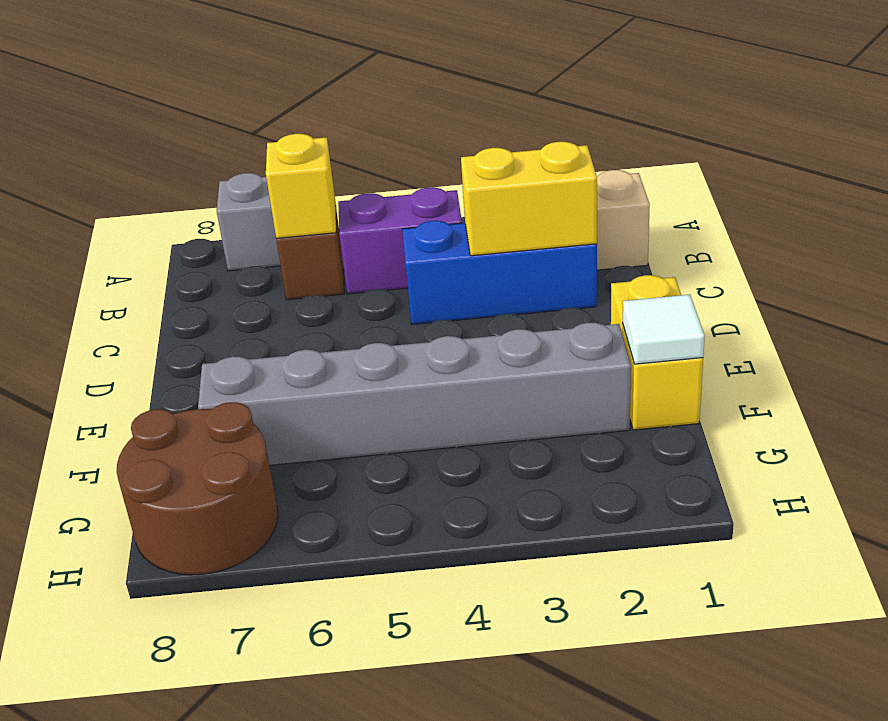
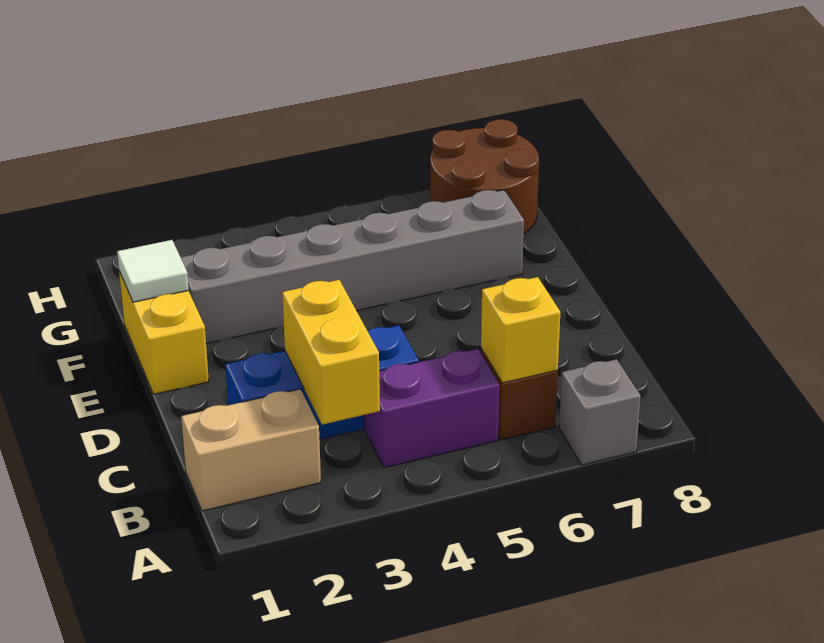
yellow 1x2 brick [461,142,597,256] -> yellow 1x2 brick turned to [282,280,380,425]

